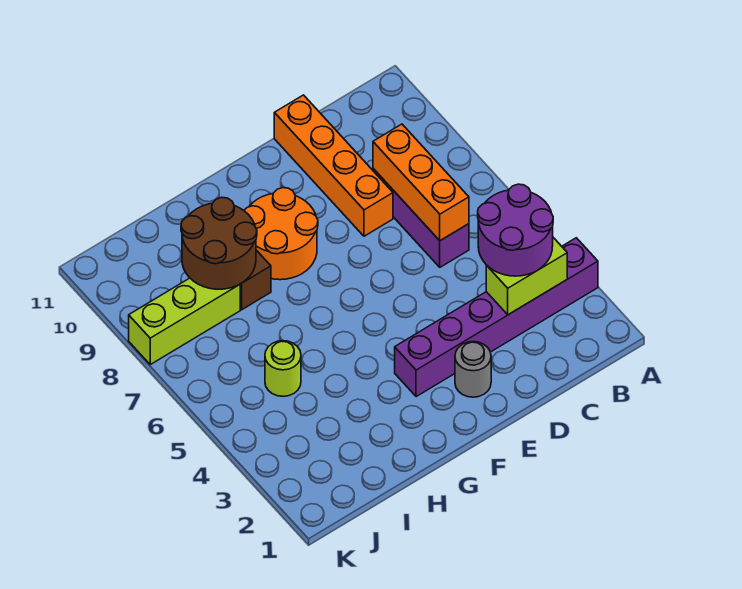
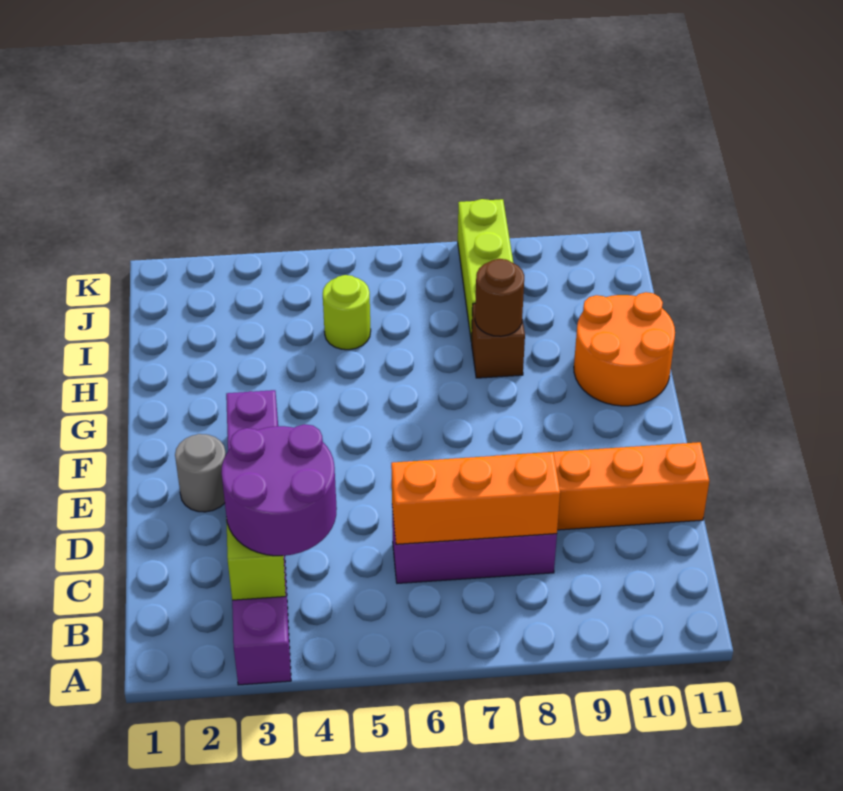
orange 2x2 round brick [244,188,318,280] -> orange 2x2 round brick moved to [574,292,675,406]
brown 2x2 round brick [181,197,257,289] -> brown 1x1 round brick [475,259,524,336]

